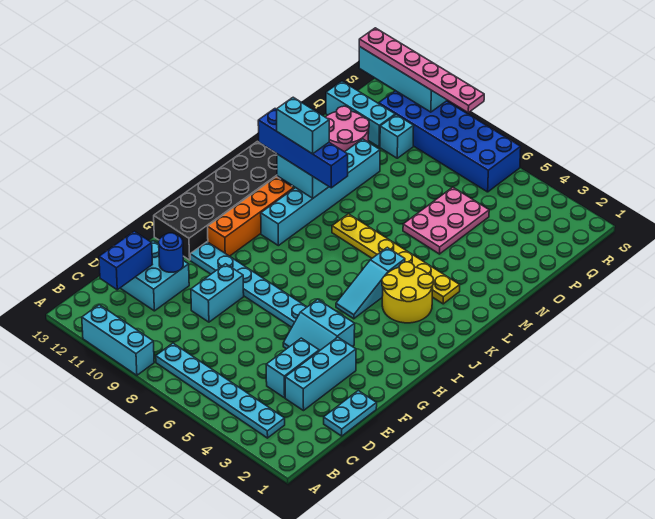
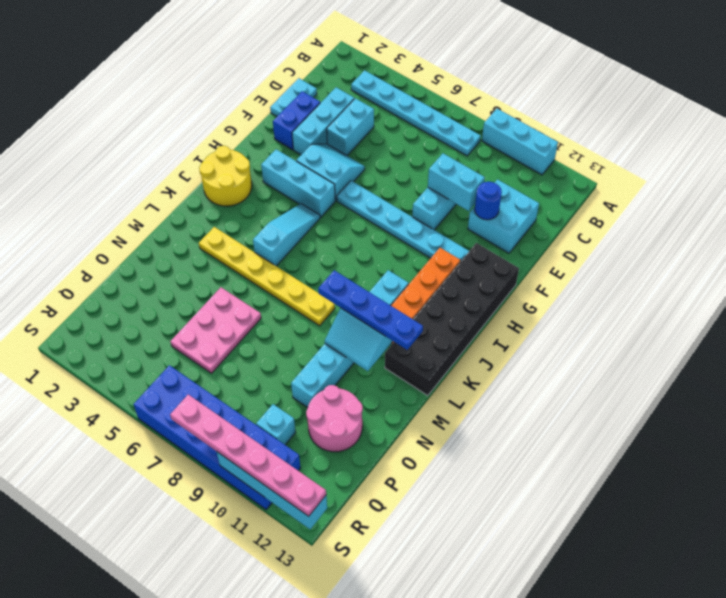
blue 1x2 brick [99,231,152,290] -> blue 1x2 brick moved to [273,91,320,150]
yellow 2x2 round brick [382,262,433,323] -> yellow 2x2 round brick moved to [199,146,252,206]
blue 1x4 brick [258,109,348,188] -> blue 1x4 plate [318,270,423,350]
cyan 1x2 brick [276,97,329,154] -> cyan 1x2 brick moved to [428,153,485,211]
cyan 1x3 brick [326,81,395,147] -> cyan 1x3 brick moved to [261,149,335,217]

